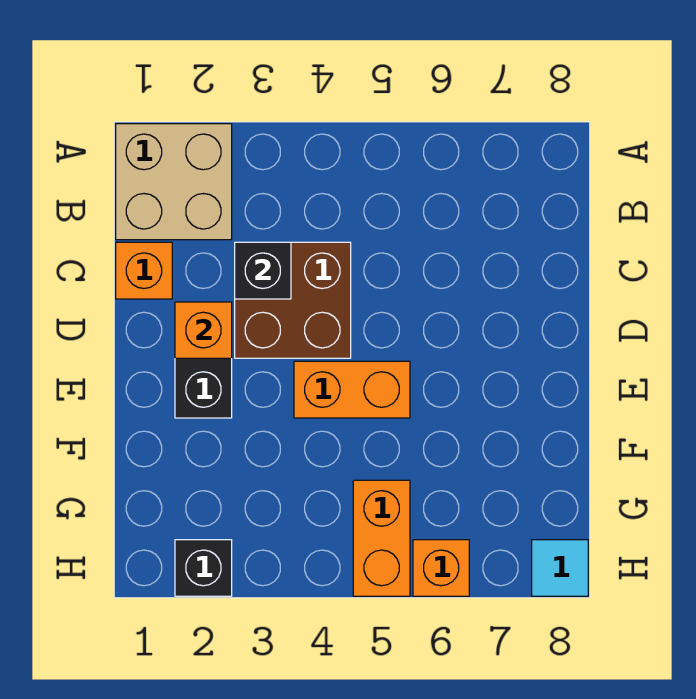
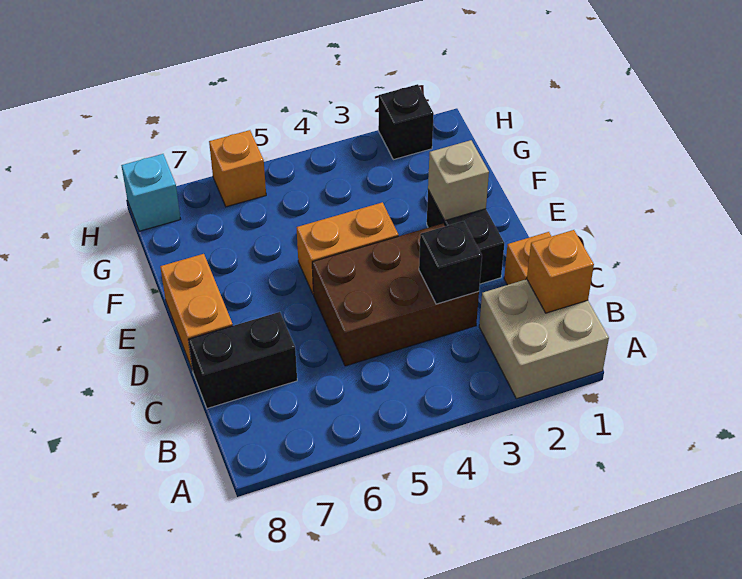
brown 2x2 brick [235,242,351,358] -> brown 2x3 brick [312,224,479,366]
none -> black 1x2 brick [188,312,297,408]
orange 1x1 brick [175,302,232,358] -> orange 1x1 brick moved to [527,230,594,313]
none -> tan 1x1 brick [428,140,489,220]
orange 1x2 brick [353,480,410,596] -> orange 1x2 brick moved to [160,254,233,371]
cyan 1x1 tile [532,540,588,596] -> cyan 1x1 brick [121,154,180,231]

